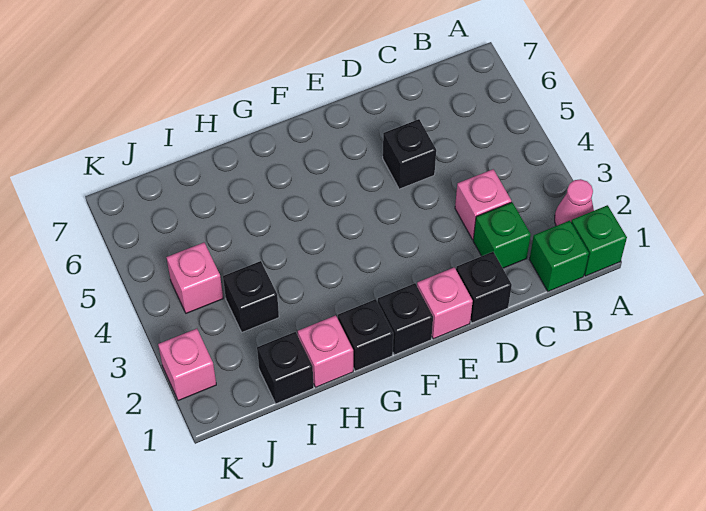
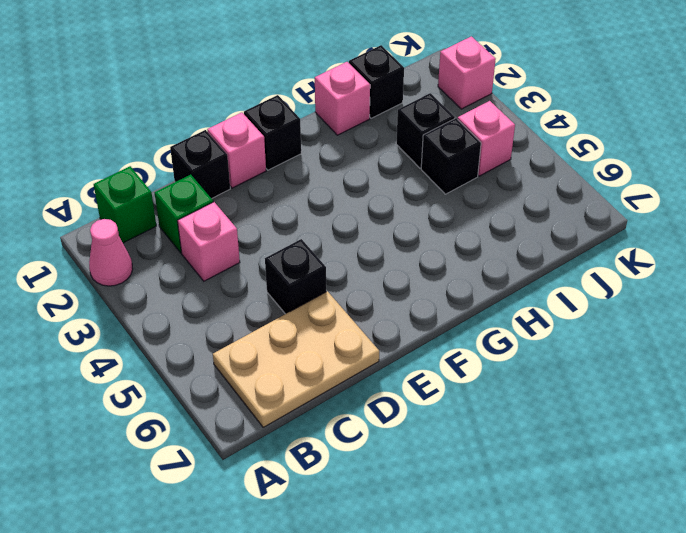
green 1x1 brick [571,205,627,276] -> none
none -> tan 2x3 plate [213,291,379,427]
black 1x1 brick [338,299,393,371] -> black 1x1 brick moved to [421,118,481,194]

